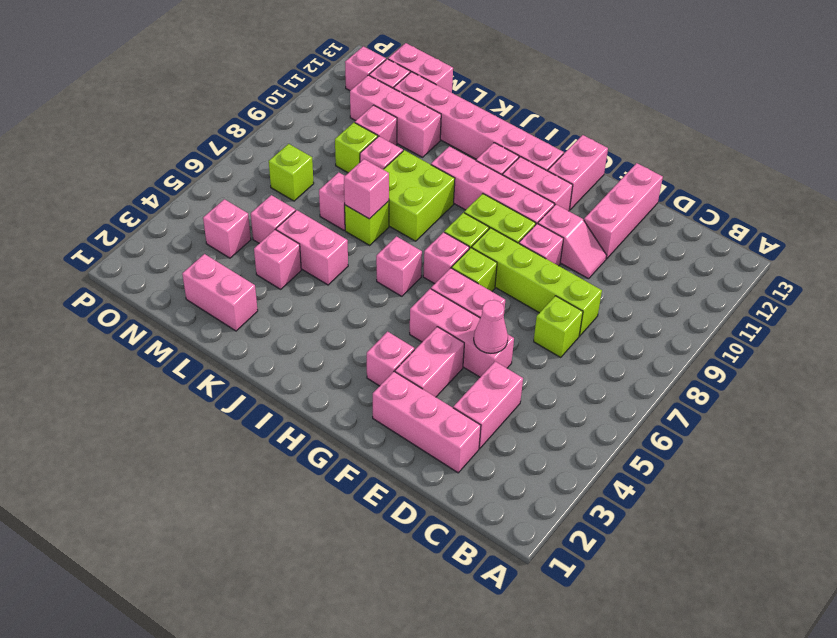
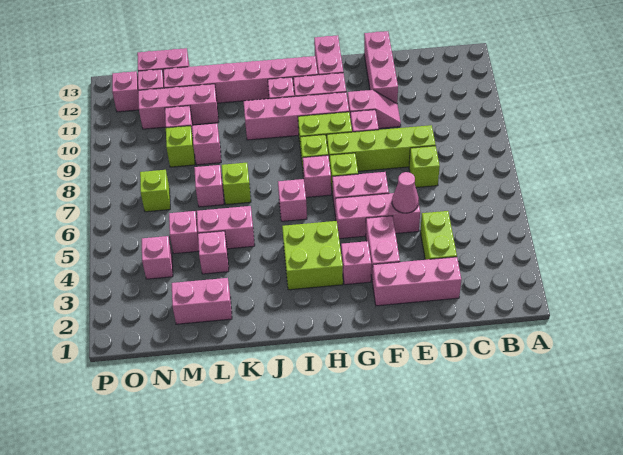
pink 1x2 brick [453,361,523,449] -> lime 1x2 brick [420,211,457,260]
lime 2x2 brick [383,150,455,241] -> lime 2x2 brick moved to [282,221,343,290]
pink 1x1 brick [344,159,389,219] -> none

